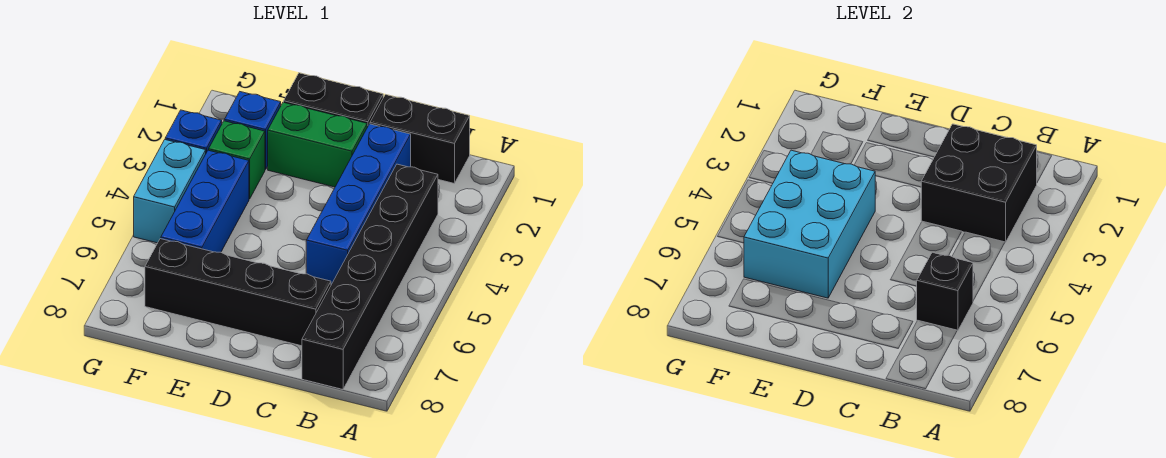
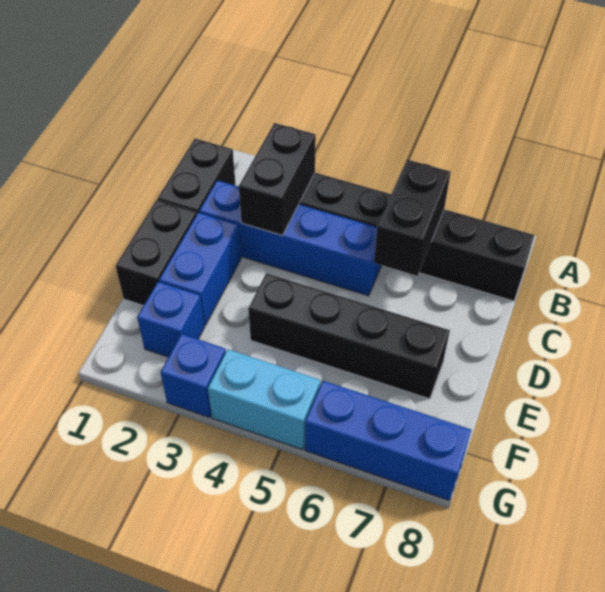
black 2x2 brick [921,124,1037,242] -> black 1x2 brick [239,123,316,235]
black 1x1 brick [917,252,973,331] -> black 1x2 brick [374,160,451,276]
black 1x4 brick [145,239,331,346] -> black 1x4 brick turned to [248,273,450,399]
green 1x2 brick [268,102,367,187] -> blue 1x2 brick [159,212,241,326]
cyan 2x3 brick [744,150,875,298] -> none
green 1x1 brick [209,121,265,199] -> none
blue 1x3 brick [161,150,249,252] -> blue 1x3 brick moved to [305,381,471,501]

